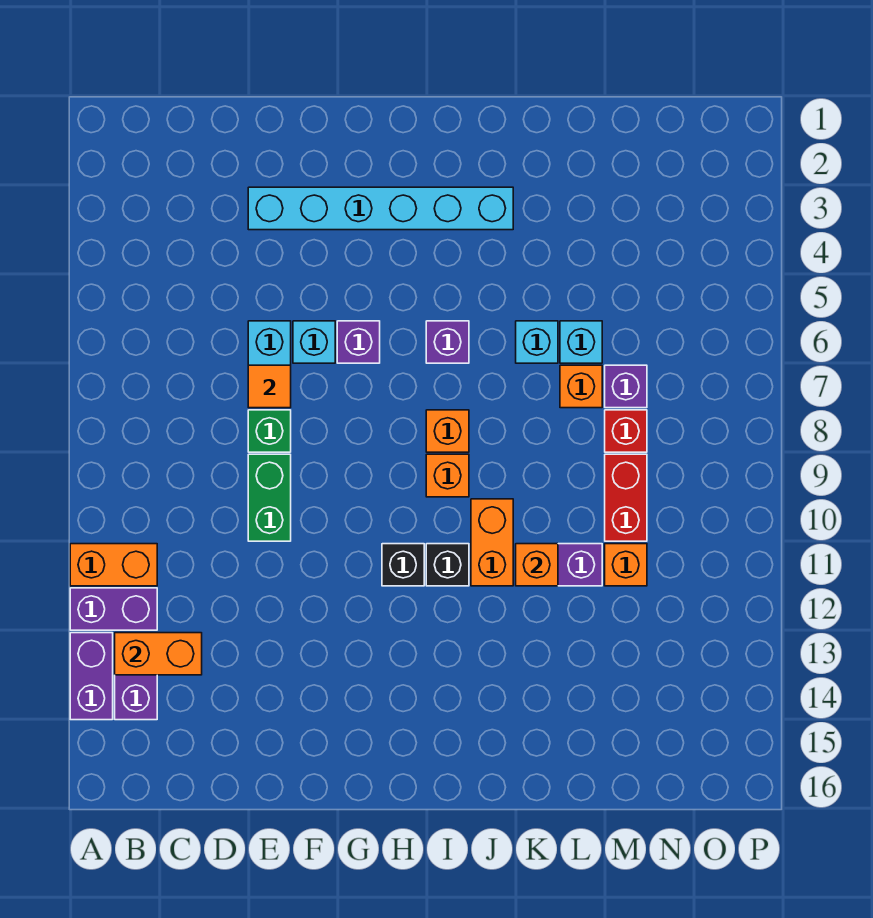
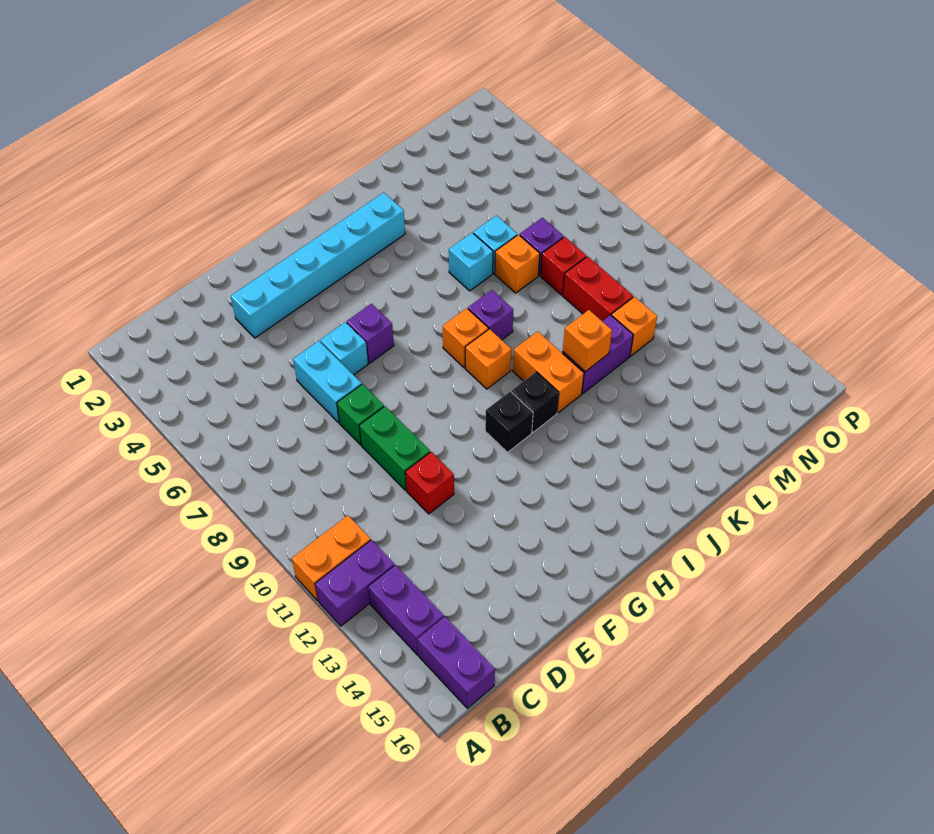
purple 1x2 brick [70,633,113,720] -> purple 1x2 brick moved to [417,617,495,708]
orange 1x2 brick [115,633,202,675] -> none
orange 1x1 tile [248,365,291,408] -> none
none -> red 1x1 brick [405,452,454,514]
purple 1x1 brick [426,321,469,363] -> purple 1x1 brick moved to [468,290,513,340]

